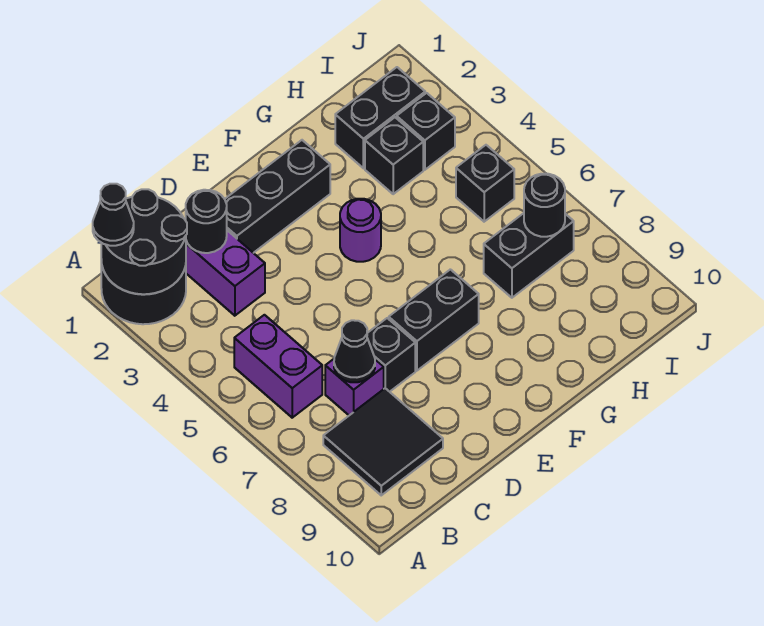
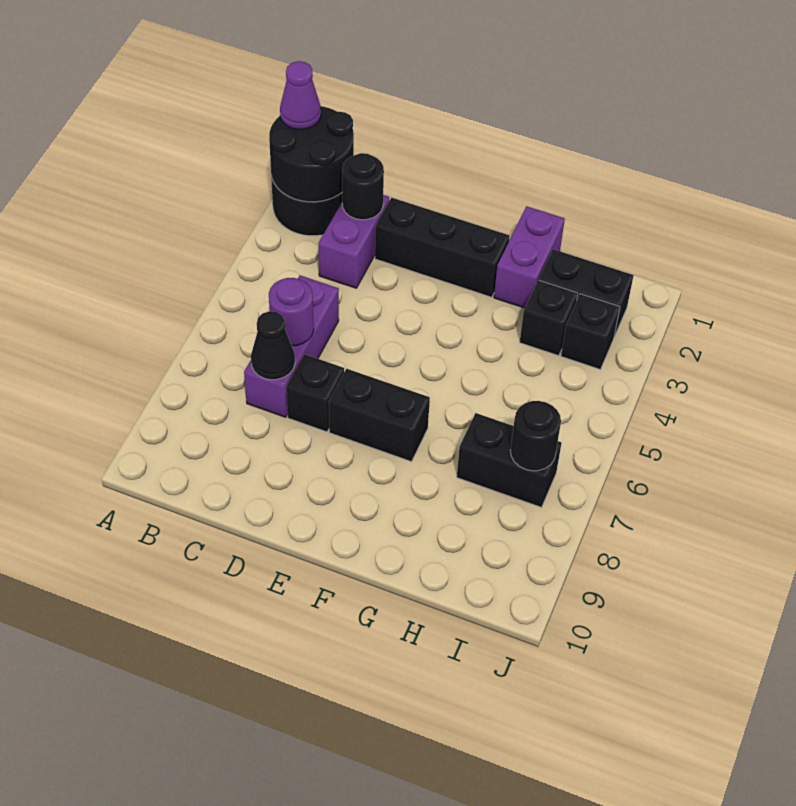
black 1x1 cone [93,184,134,246] -> purple 1x1 cone [280,61,321,129]
purple 1x2 brick [234,315,322,418] -> purple 1x2 brick moved to [494,206,565,308]
black 2x2 tile [323,388,443,495] -> none
purple 1x1 brick [325,359,384,415] -> purple 1x3 brick [244,275,339,417]
purple 1x1 round brick [340,199,381,262] -> purple 1x1 round brick moved to [269,278,314,346]
black 1x1 brick [456,145,514,222] -> none

